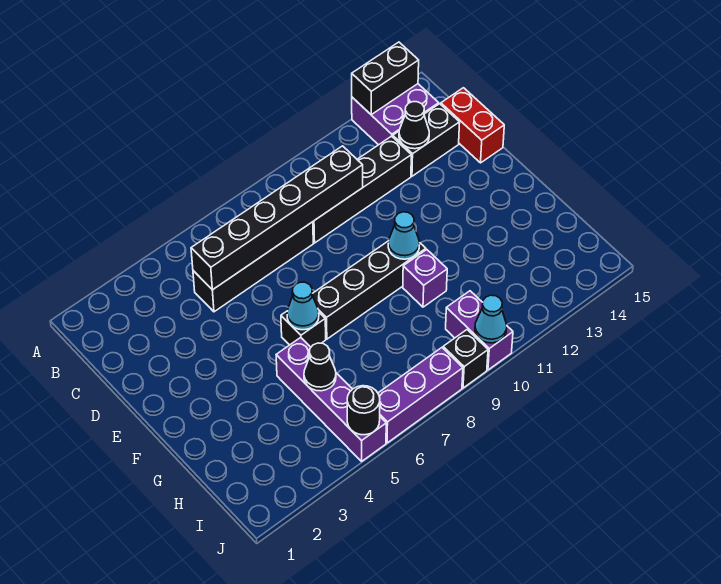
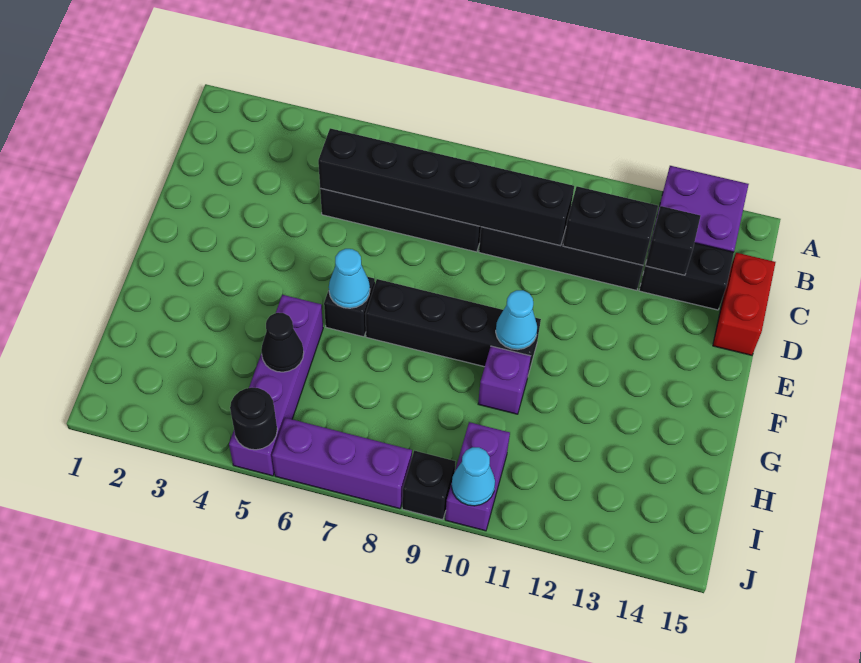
black 1x2 brick [352,42,419,114] -> black 1x2 brick moved to [563,186,658,265]
black 1x1 cone [399,102,429,149] -> black 1x1 brick [645,206,700,275]

